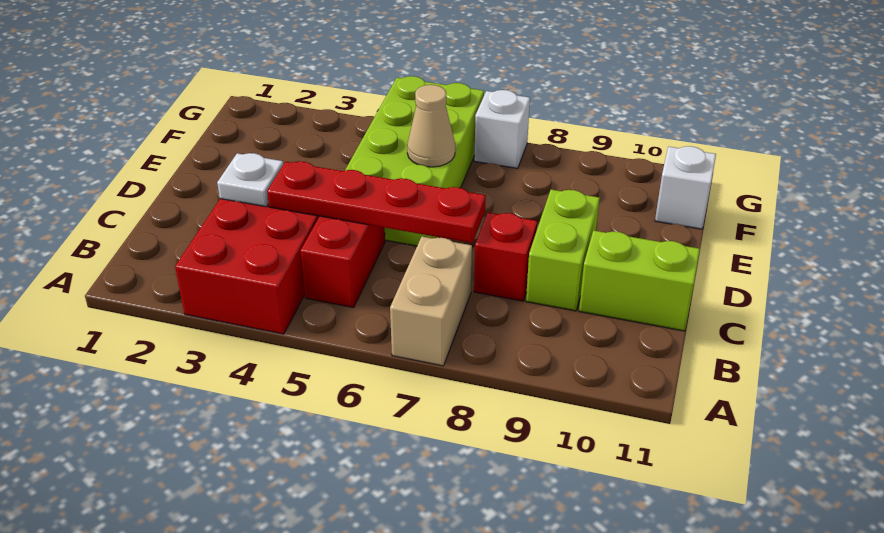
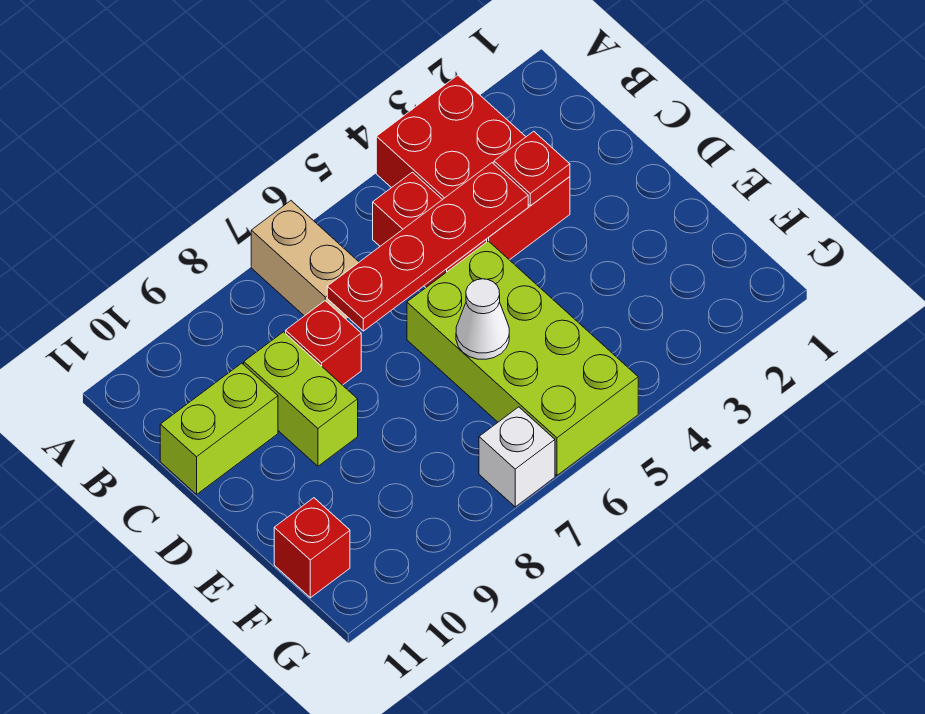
white 1x1 plate [217,153,283,207] -> red 1x1 plate [494,131,570,206]
tan 1x1 cone [407,85,455,167] -> white 1x1 cone [456,279,509,359]
white 1x1 brick [655,146,716,229] -> red 1x1 brick [274,498,350,598]

